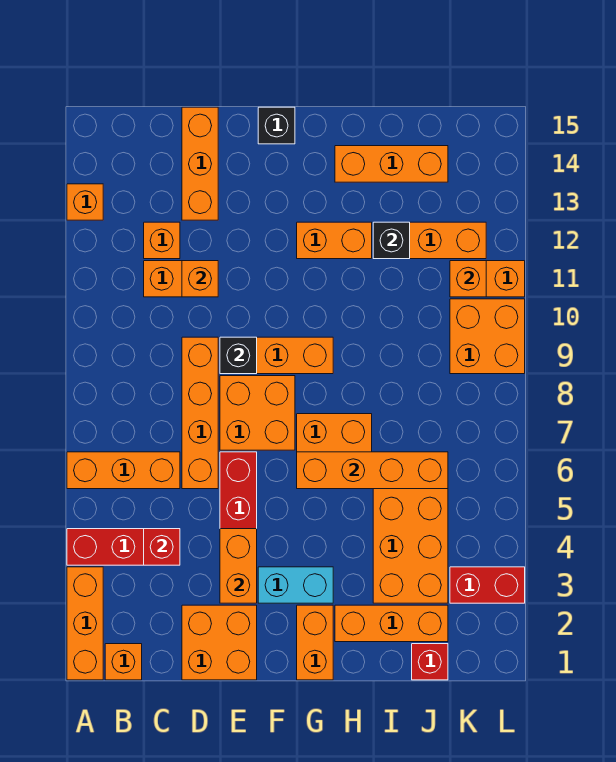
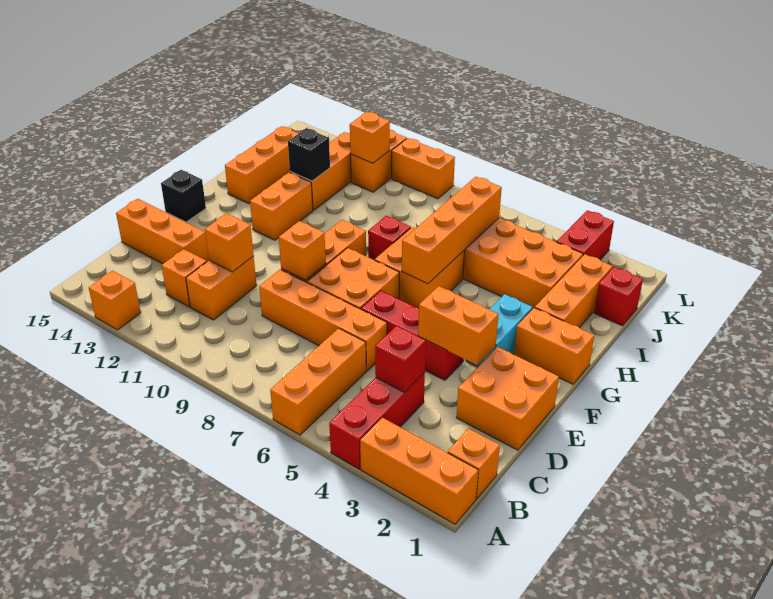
black 1x1 brick [220,337,257,374] -> orange 1x1 brick [279,221,326,280]
none -> red 1x1 brick [368,216,411,260]
orange 2x2 brick [450,299,525,374] -> orange 1x2 brick [392,138,455,199]

